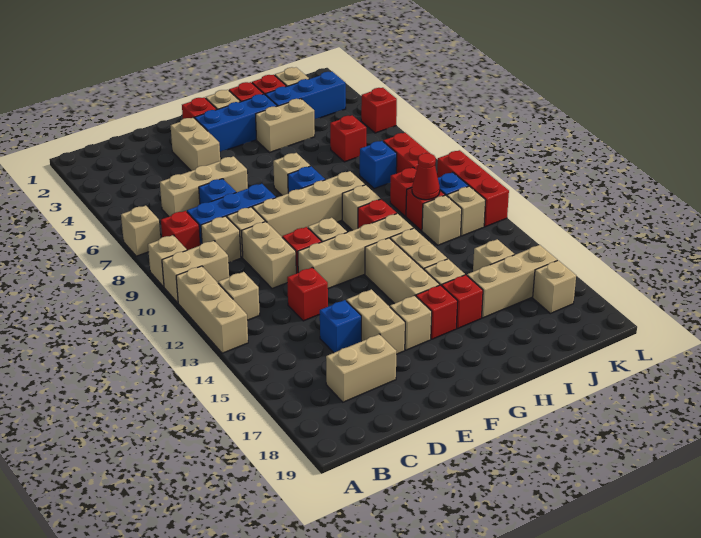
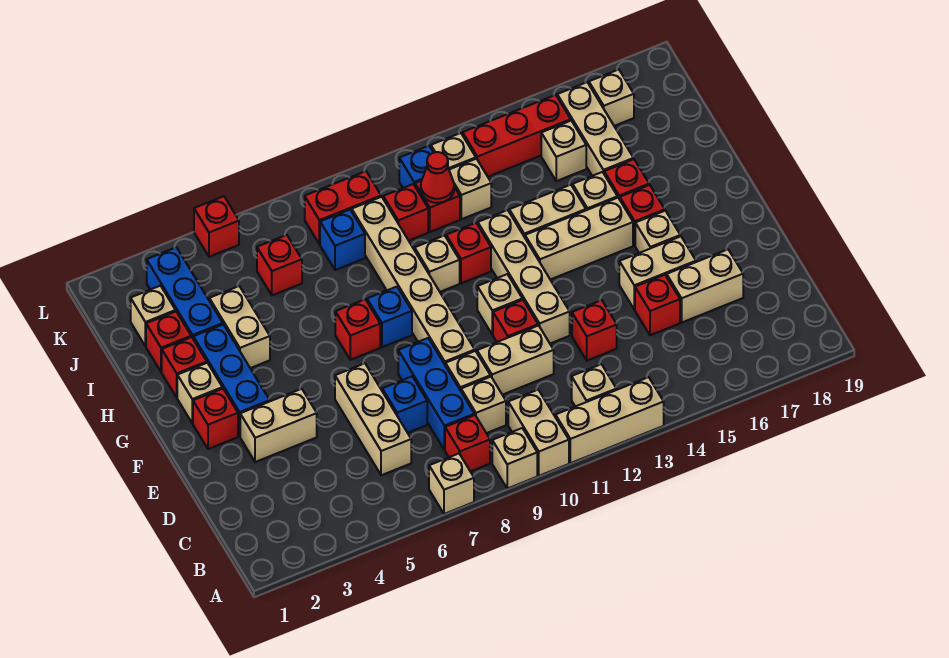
tan 1x2 brick [326,334,396,402] -> tan 1x2 brick turned to [667,250,743,322]
blue 1x1 brick [320,300,361,353] -> red 1x1 brick [635,275,680,335]
tan 1x4 brick [253,171,365,237] -> tan 1x6 brick [352,197,475,364]
tan 1x1 brick [273,153,310,195] -> red 1x1 brick [335,299,380,360]
red 1x3 brick [437,150,509,227] -> red 1x3 brick moved to [463,95,571,177]

